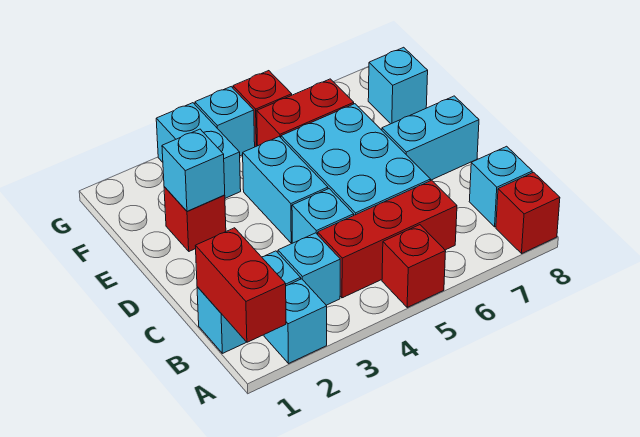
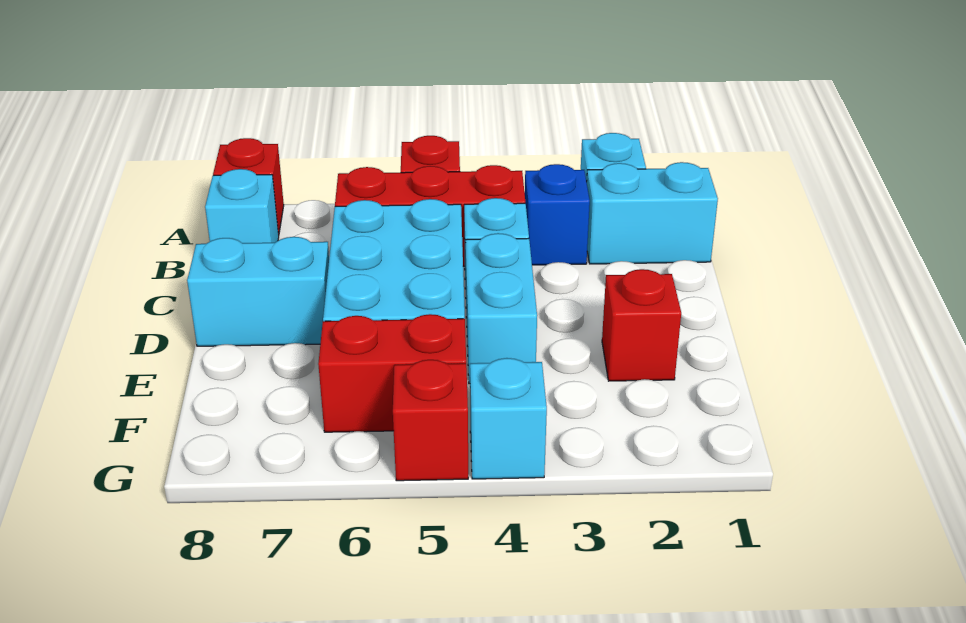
red 1x2 brick [196,228,286,342] -> none
cyan 1x1 brick [278,233,340,305] -> blue 1x1 brick [525,164,590,265]
cyan 1x1 brick [162,129,225,211] -> none
cyan 1x2 brick [156,103,241,198] -> none
cyan 1x1 brick [368,47,428,124] -> none

